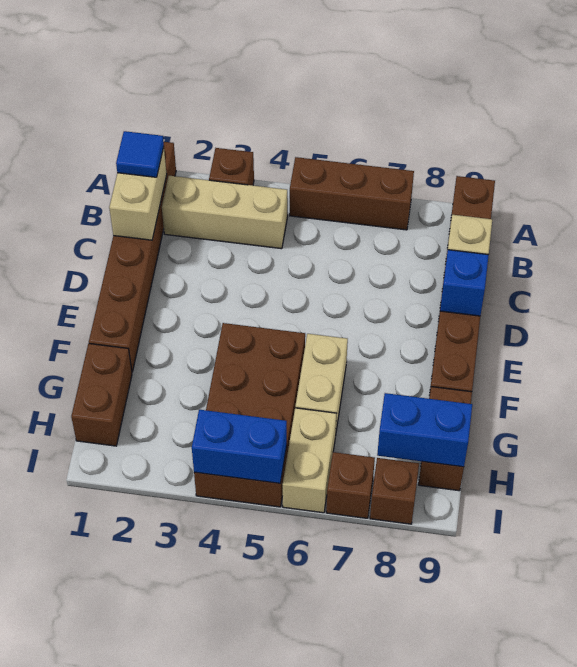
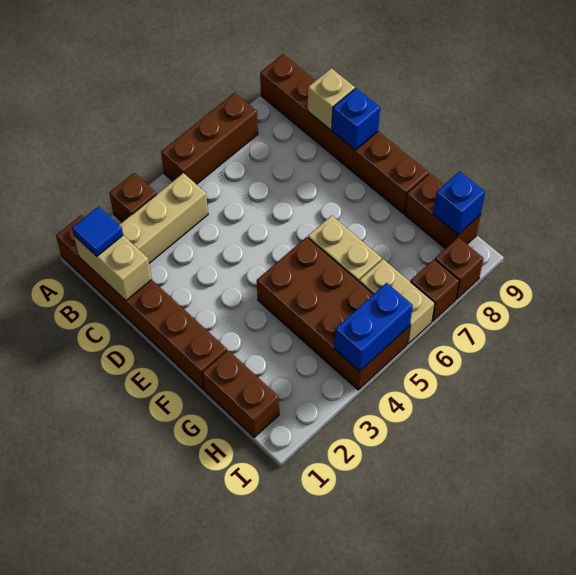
blue 1x2 brick [377,393,472,467] -> blue 1x1 brick [433,171,485,234]

